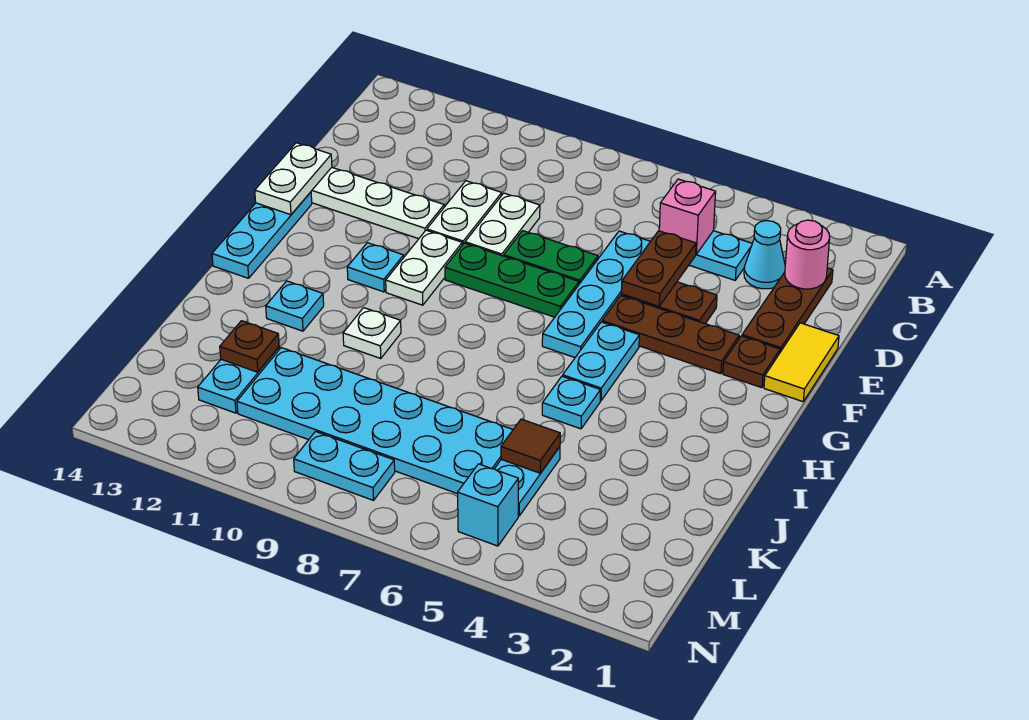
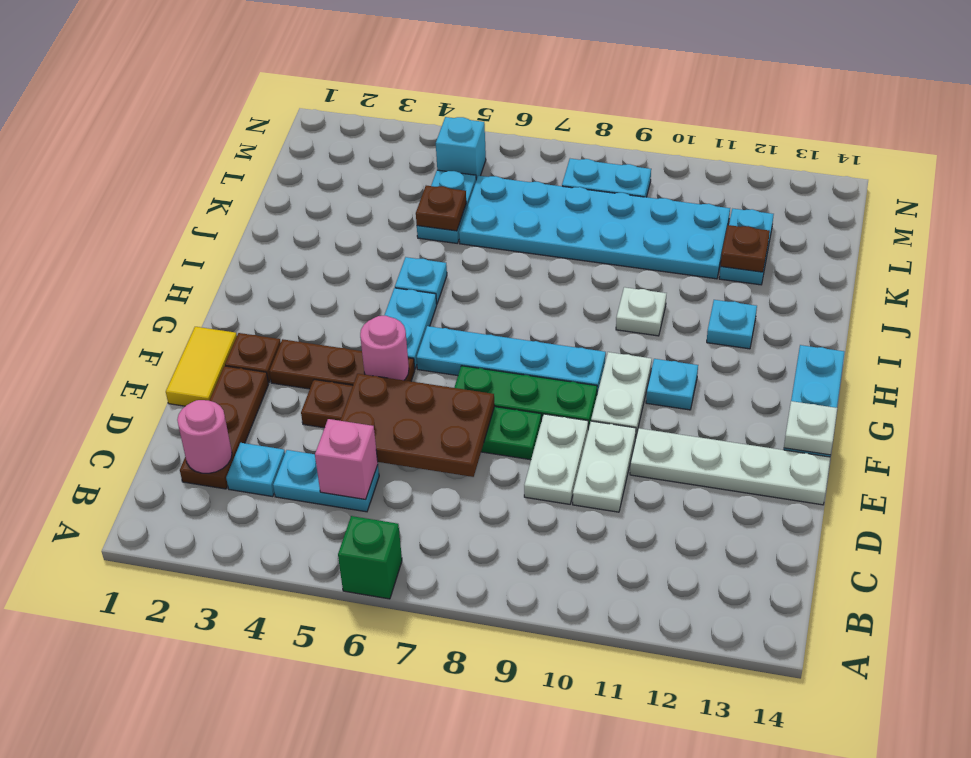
none -> green 1x1 brick [338,516,402,599]
cyan 1x1 cone [744,221,785,289] -> cyan 1x1 plate [226,443,285,497]
brown 1x2 plate [621,231,696,306] -> brown 2x3 plate [340,374,495,477]
cyan 1x4 plate [542,231,650,357] -> cyan 1x4 plate turned to [417,326,606,393]
white 1x2 plate [255,143,332,215] -> white 1x1 plate [784,401,837,455]
none -> pink 1x1 round brick [360,316,409,380]
brown 1x1 tile [501,419,560,473] -> brown 1x1 plate [416,186,466,231]

